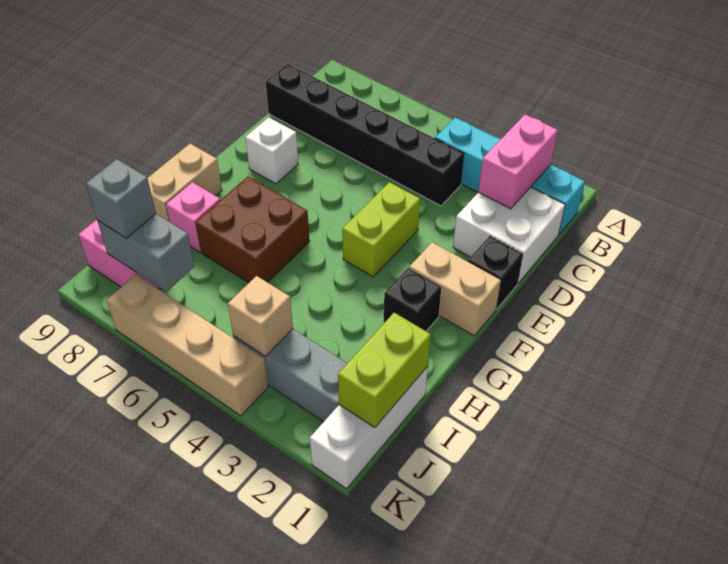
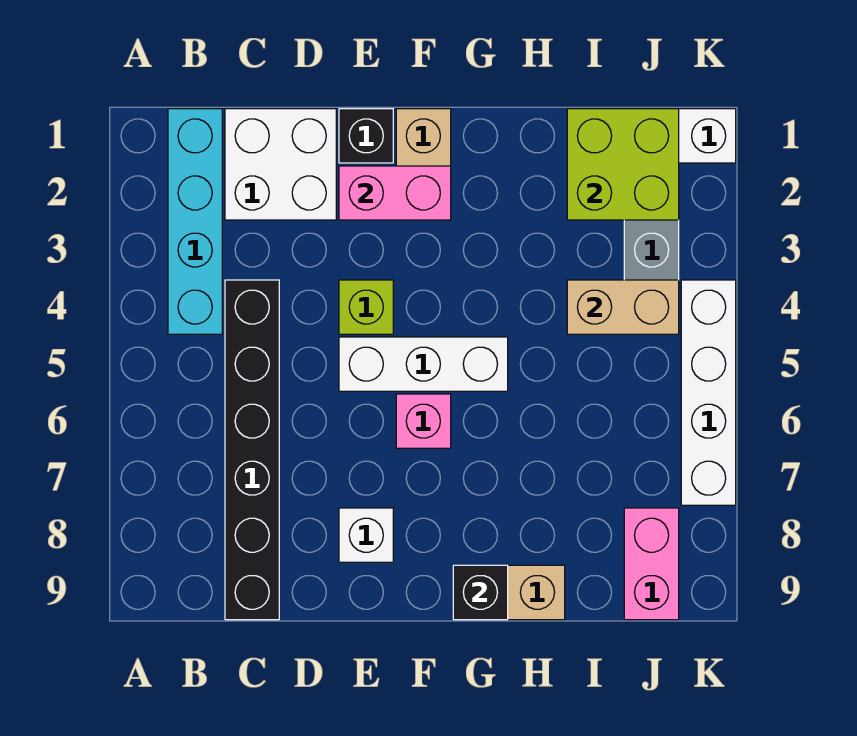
pink 1x2 brick [479,115,558,209] -> pink 1x2 brick moved to [339,166,451,220]
lime 1x2 brick [342,182,420,277] -> lime 1x1 brick [339,280,393,334]
none -> white 1x3 brick [339,337,508,391]
black 1x1 brick [384,268,441,331] -> black 1x1 brick moved to [453,565,508,620]
brown 2x2 brick [196,177,310,283] -> none
pink 1x1 brick [166,182,220,252] -> pink 1x1 brick moved to [396,394,451,448]
lime 1x2 brick [338,313,431,428] -> lime 2x2 brick [567,109,679,220]
tan 1x1 brick [228,276,293,356] -> tan 1x2 brick [567,280,679,334]
grey 1x2 brick [97,214,195,292] -> none
grey 1x1 brick [86,159,156,238] -> none
tan 1x4 brick [107,275,268,416] -> white 1x4 brick [681,280,736,505]

